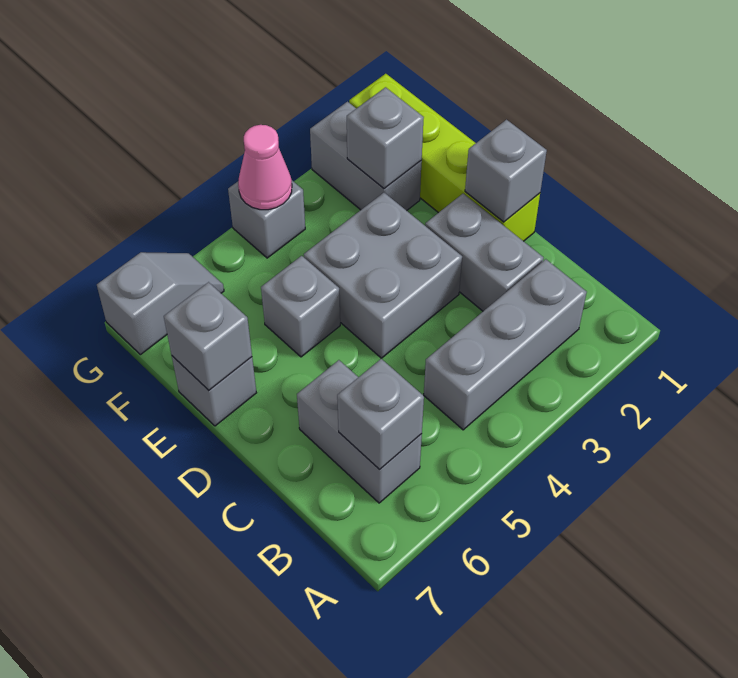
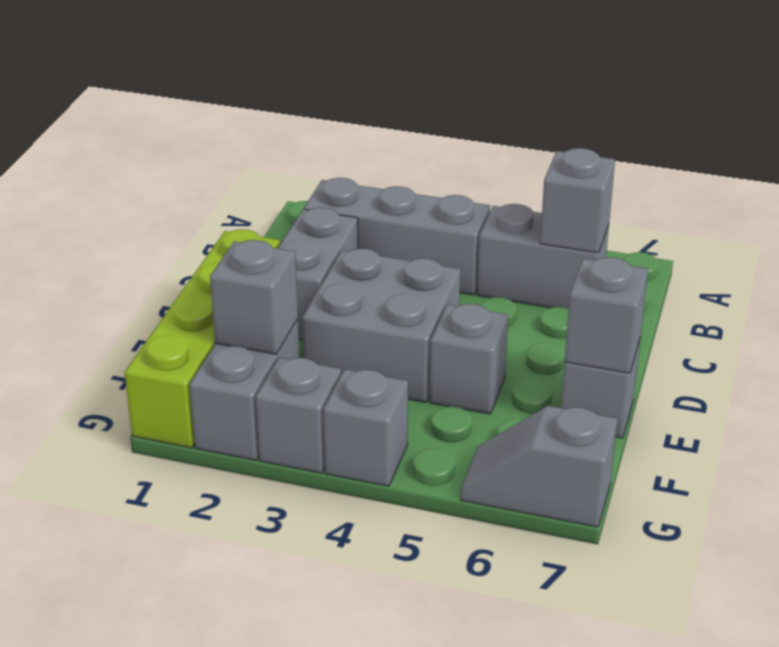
grey 1x2 brick [297,360,422,503] -> grey 1x2 brick turned to [477,204,609,309]
grey 1x1 brick [465,120,547,222] -> grey 1x1 brick moved to [256,358,341,473]
pink 1x1 cone [238,125,292,210] -> none

